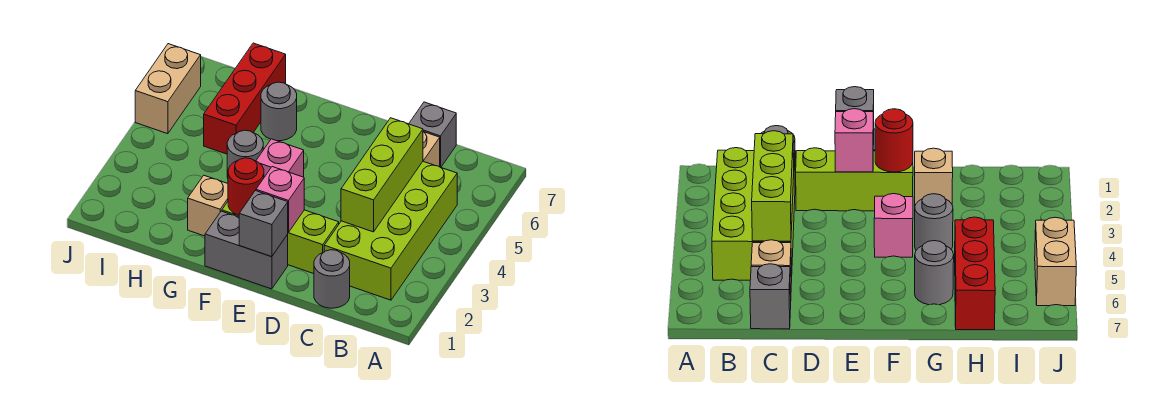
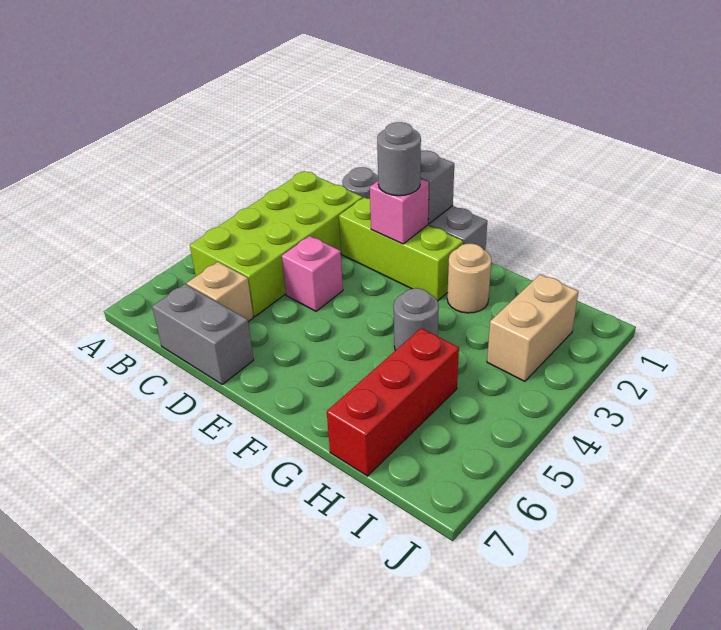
lime 1x3 brick [341,118,423,232] -> none
grey 1x1 brick [409,102,456,167] -> grey 1x2 brick [152,284,254,384]
red 1x1 round brick [228,158,264,215] -> none
pink 1x1 brick [256,139,304,177] -> pink 1x1 brick moved to [282,236,343,311]
tan 1x1 brick [188,176,228,236] -> tan 1x1 round brick [447,244,491,313]
grey 1x1 round brick [261,82,297,141] -> grey 1x1 round brick moved to [377,122,421,196]
tan 1x2 brick [135,44,201,134] -> tan 1x2 brick moved to [487,274,579,381]

